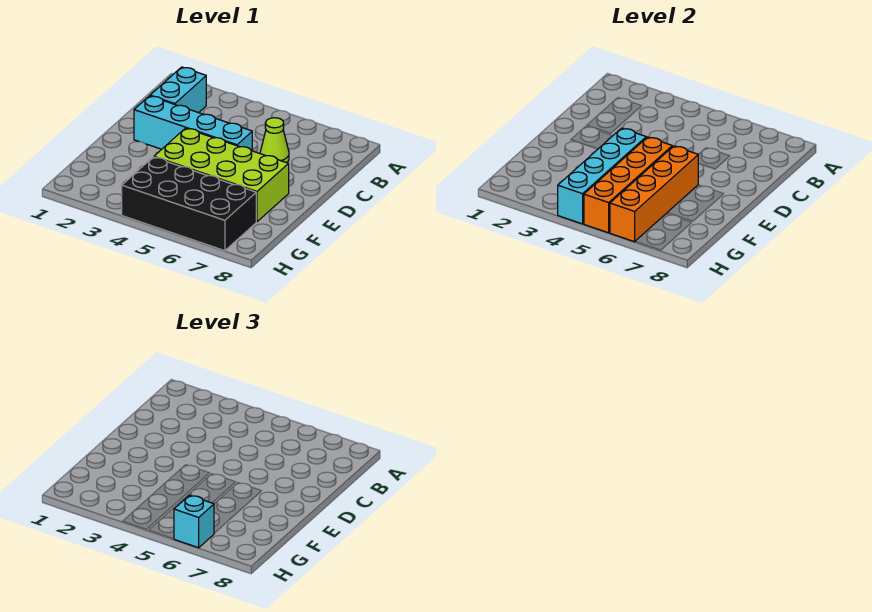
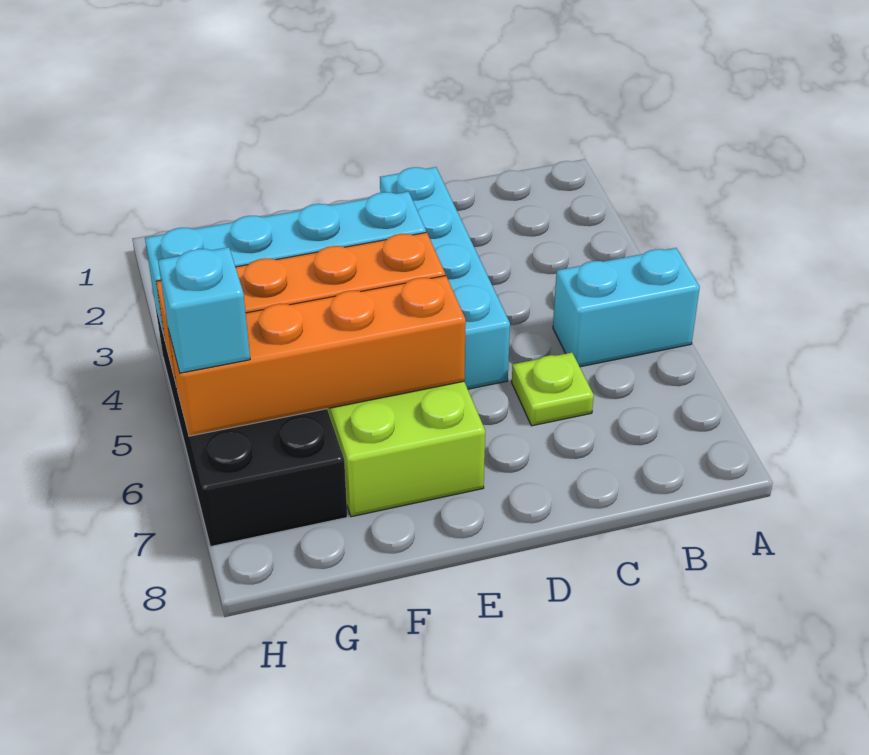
cyan 1x2 brick [150,67,206,113] -> cyan 1x2 brick moved to [553,248,700,367]
lime 1x1 cone [260,118,289,163] -> lime 1x1 plate [512,353,594,426]

